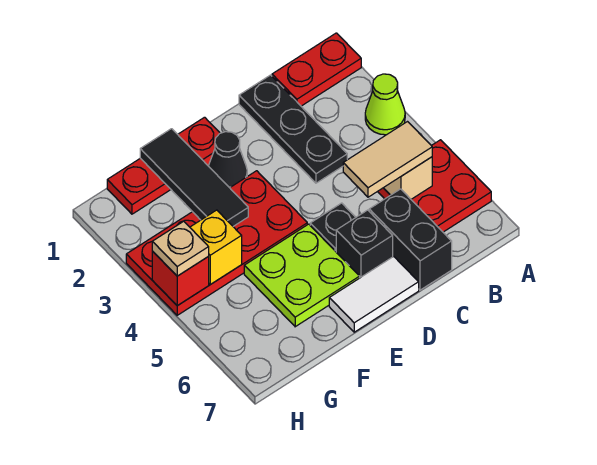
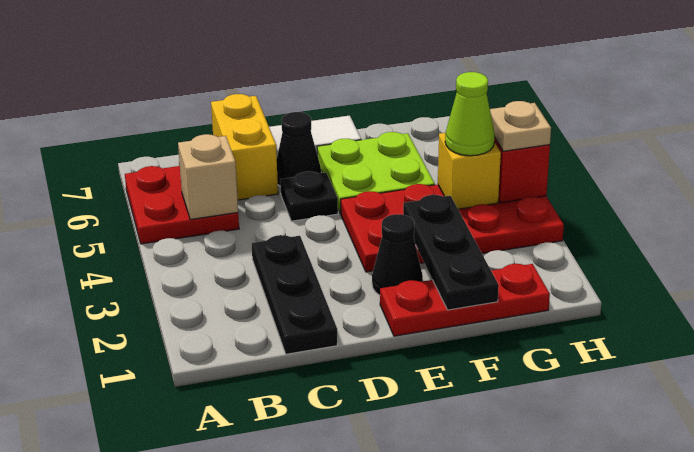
red 1x2 plate [272,33,361,106] -> none
lime 1x1 cone [365,74,405,135] -> lime 1x1 cone moved to [445,72,495,156]
tan 1x2 tile [343,122,432,197] -> none
black 1x2 brick [369,189,452,290] -> yellow 1x2 brick [211,94,278,200]
black 1x1 brick [336,210,393,278] -> black 1x1 cone [277,112,321,186]
black 1x3 tile [140,129,248,226] -> black 1x3 plate [403,195,499,310]

